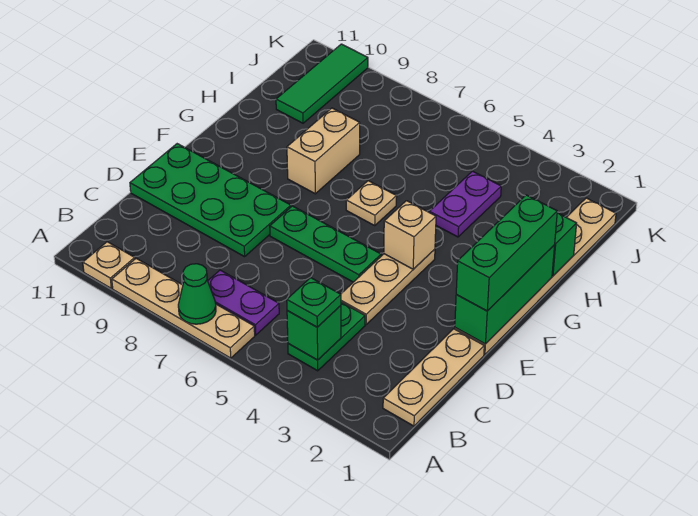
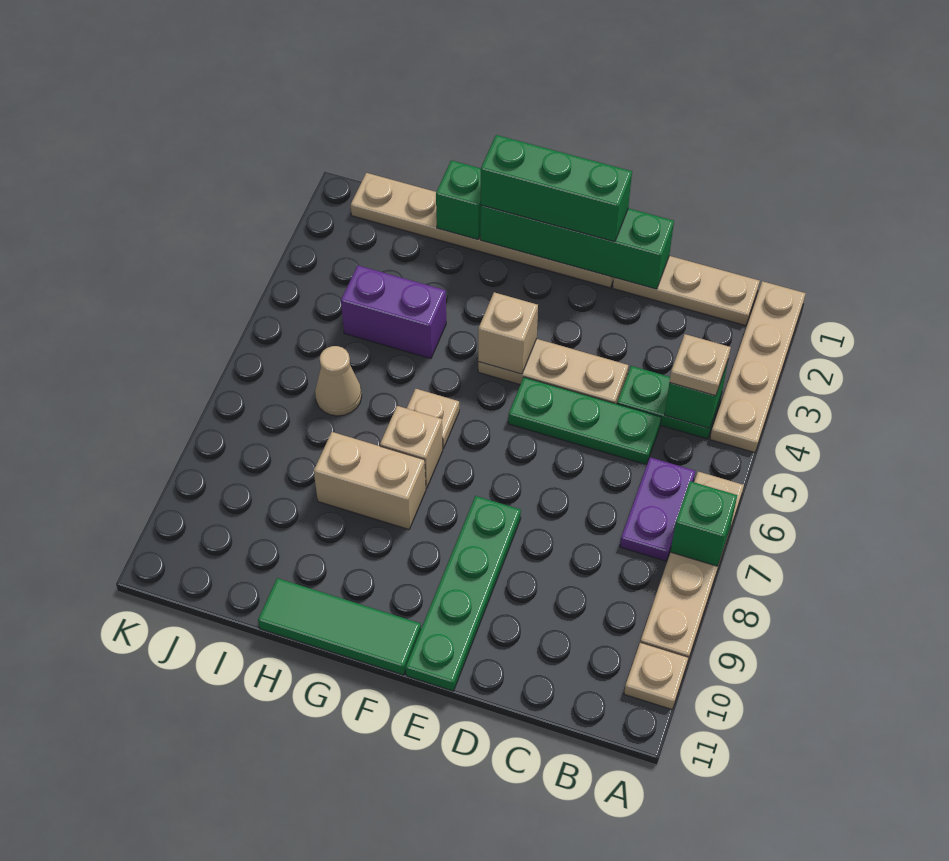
none -> tan 1x4 plate [710,281,806,453]
green 1x1 cone [178,264,216,324] -> green 1x1 brick [671,481,738,566]
green 1x1 plate [287,278,341,327] -> tan 1x1 plate [669,334,731,396]
green 2x4 plate [130,144,291,257] -> green 1x4 plate [406,496,521,691]
green 1x3 brick [455,245,555,344] -> green 1x4 brick [480,205,674,289]
green 1x3 plate [270,206,381,282] -> green 1x3 plate turned to [508,377,661,464]
none -> tan 1x1 brick [380,406,443,489]
purple 1x2 plate [429,171,501,237] -> purple 1x2 brick [341,266,446,359]
none -> tan 1x1 cone [315,346,362,416]
green 1x3 tile [276,44,368,123] -> green 1x3 tile moved to [258,578,421,675]

